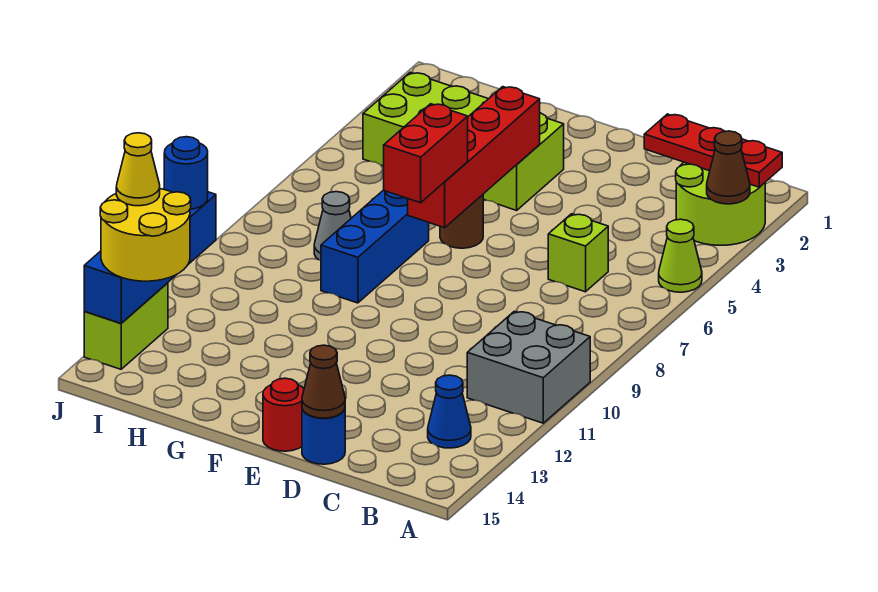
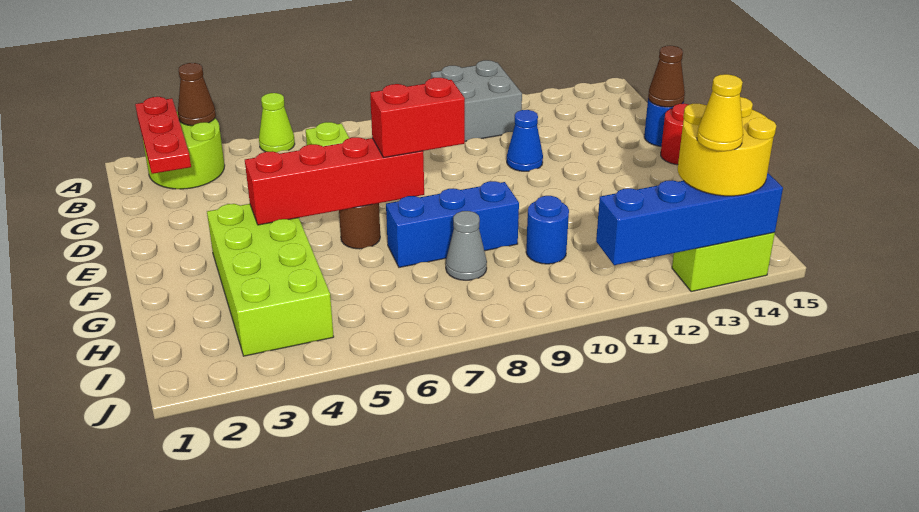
blue 1x1 cone [428,375,471,448] -> blue 1x1 cone moved to [507,110,543,171]
blue 1x1 round brick [164,137,208,209] -> blue 1x1 round brick moved to [526,196,569,264]

